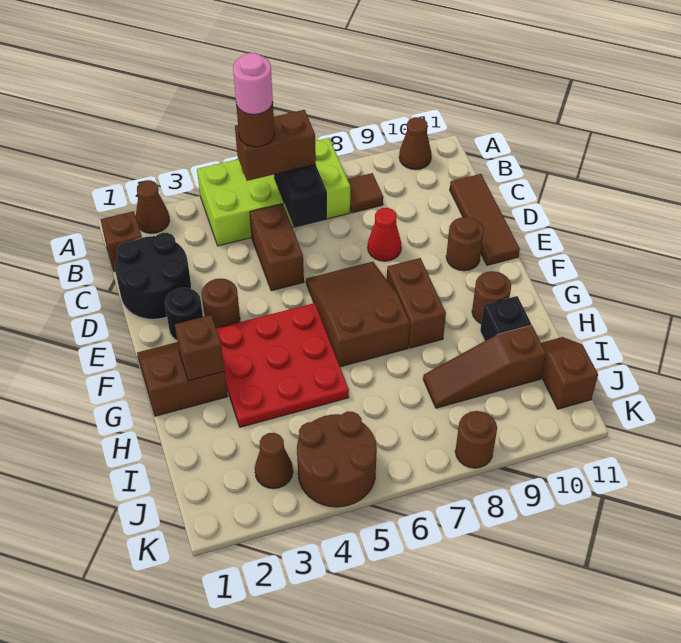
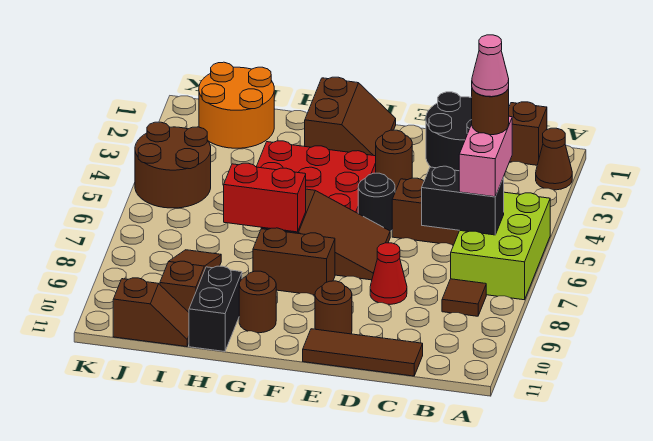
lime 2x4 brick [197,138,350,246] -> lime 2x3 brick [451,192,550,300]
brown 1x1 cone [399,117,431,170] -> none
brown 1x2 brick [235,110,316,181] -> pink 1x2 brick [459,116,512,197]
pink 1x1 round brick [233,53,273,114] -> pink 1x1 cone [472,35,509,97]
black 1x1 round brick [165,288,203,340] -> black 1x1 round brick moved to [358,173,395,231]
brown 1x1 brick [175,315,224,381] -> none
none -> red 1x2 brick [224,163,306,232]
black 1x1 brick [480,296,531,341] -> black 1x2 brick [189,266,242,352]
none -> orange 2x2 round brick [199,62,274,148]
brown 1x1 cone [255,433,293,489] -> none
brown 1x1 round brick [455,411,497,468] -> none

